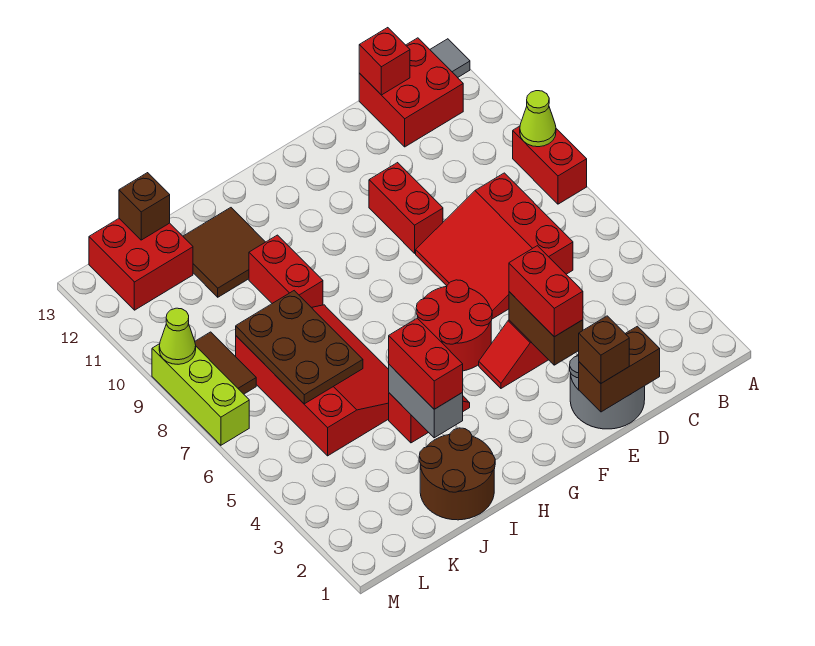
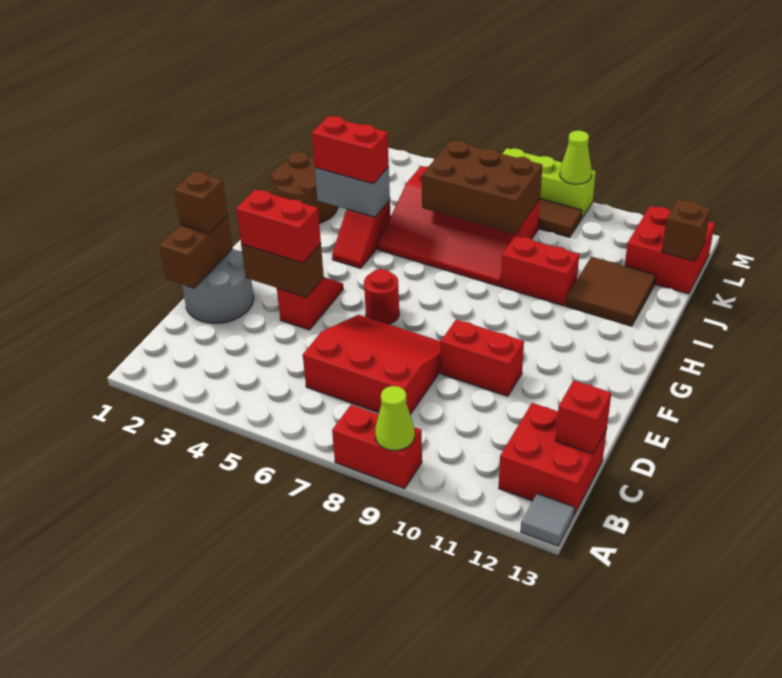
red 2x2 round brick [416,280,492,371] -> red 1x1 round brick [364,269,399,324]
brown 2x3 plate [236,291,363,404] -> brown 2x3 brick [422,141,542,234]

